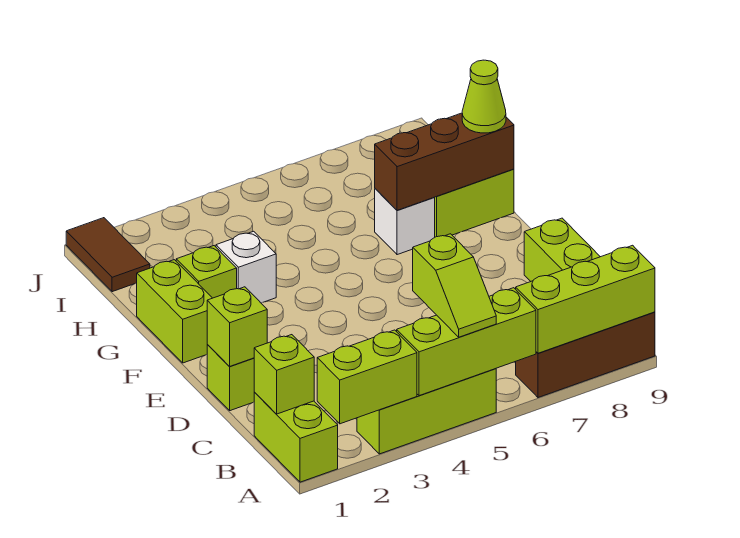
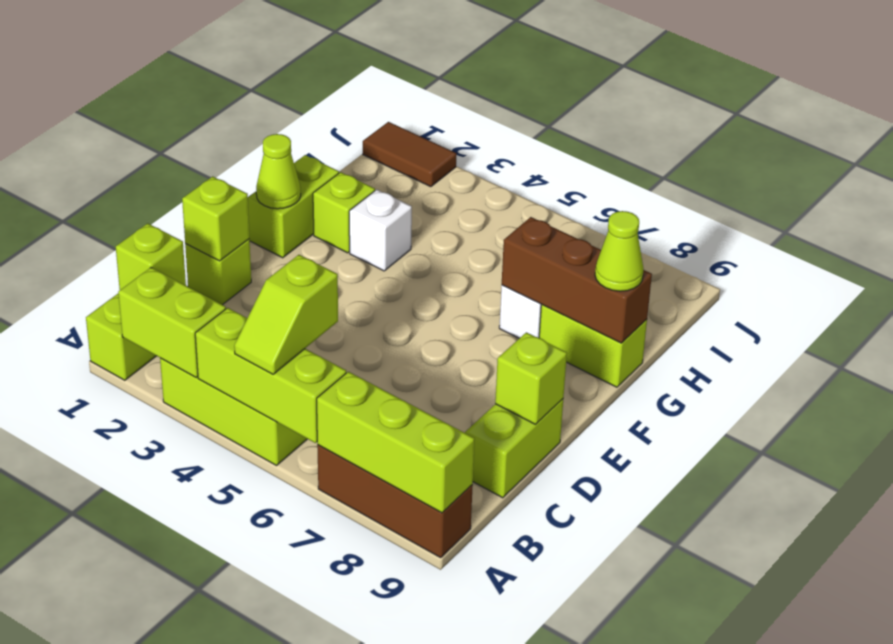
none -> lime 1x1 brick [495,332,567,424]
none -> lime 1x1 cone [256,134,301,209]
brown 1x2 tile [66,218,150,292] -> brown 1x2 tile turned to [363,122,457,187]

